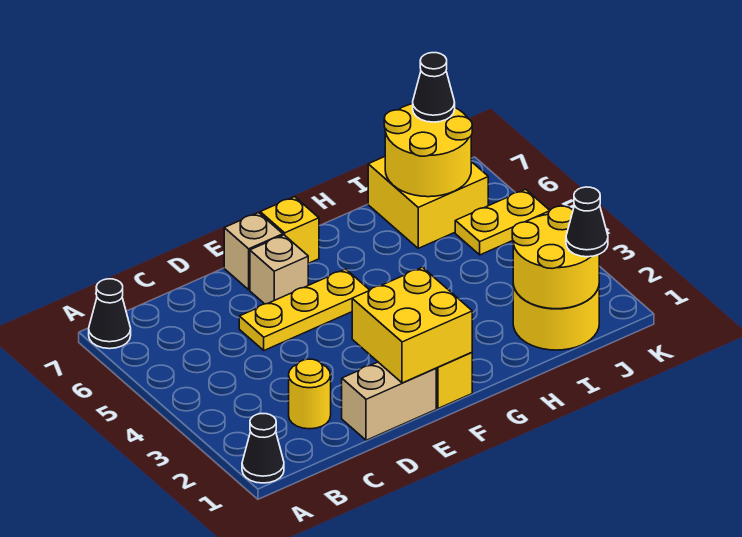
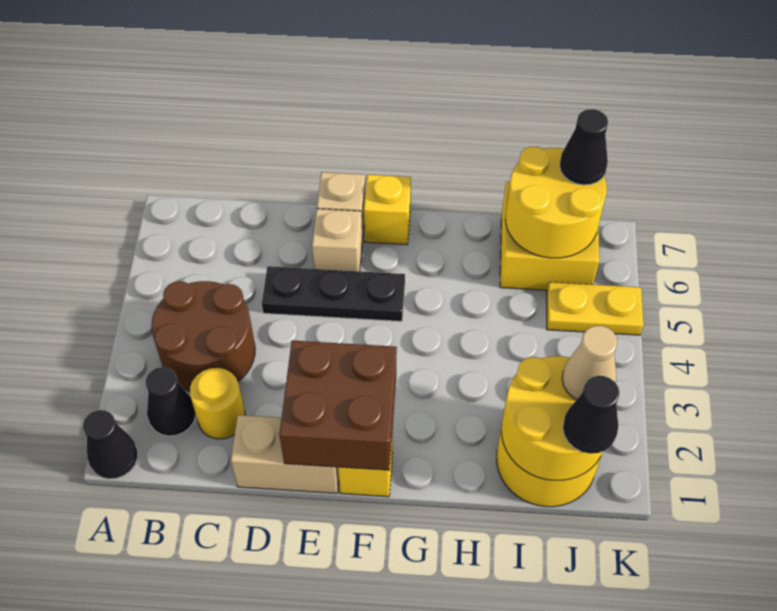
black 1x1 cone [89,279,131,349] -> black 1x1 cone moved to [146,367,196,436]
none -> brown 2x2 round brick [151,281,255,391]
yellow 1x3 plate [239,269,370,350] -> black 1x3 plate [262,266,405,321]
yellow 2x2 brick [352,267,472,383] -> brown 2x2 brick [279,341,397,470]
none -> tan 1x1 cone [562,325,617,399]

